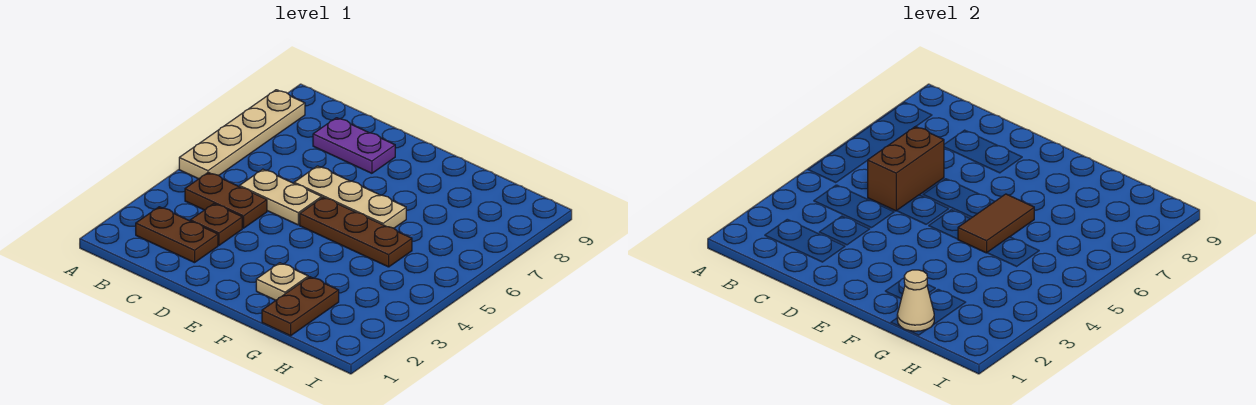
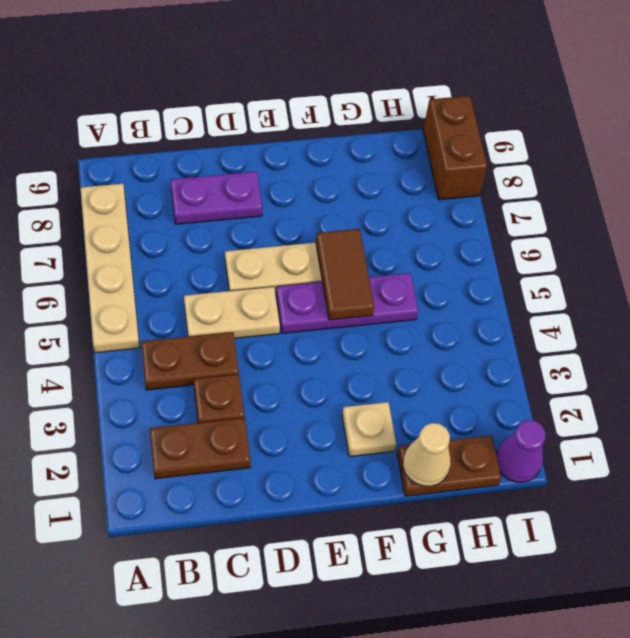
brown 1x2 brick [868,126,944,211] -> brown 1x2 brick moved to [423,96,487,200]
brown 1x3 plate [300,197,412,267] -> purple 1x3 plate [276,273,418,333]
brown 1x2 plate [262,277,339,336] -> brown 1x2 plate turned to [397,435,501,496]
none -> purple 1x1 cone [496,420,546,482]

